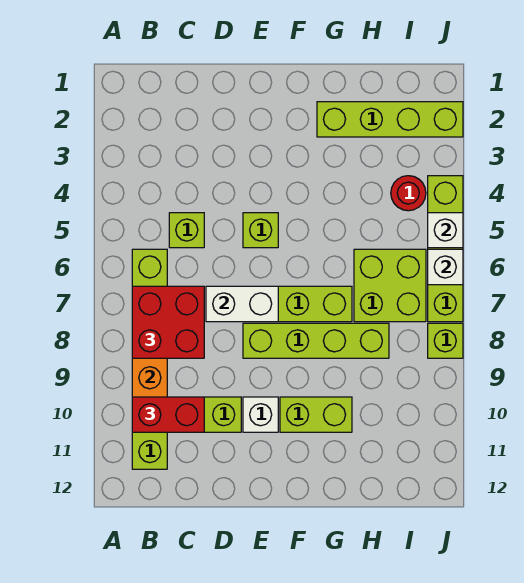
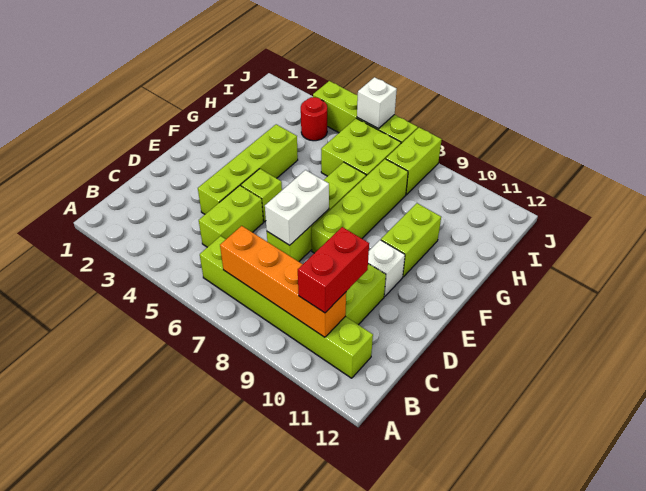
red 2x2 brick [132,286,204,358] -> none
lime 1x1 brick [169,213,204,248] -> lime 1x2 brick [199,186,263,247]
lime 1x4 brick [317,102,463,137] -> lime 1x4 brick moved to [198,124,298,214]
white 1x1 brick [428,213,463,248] -> none
lime 1x1 brick [428,323,463,358] -> lime 1x2 brick [386,128,442,195]

